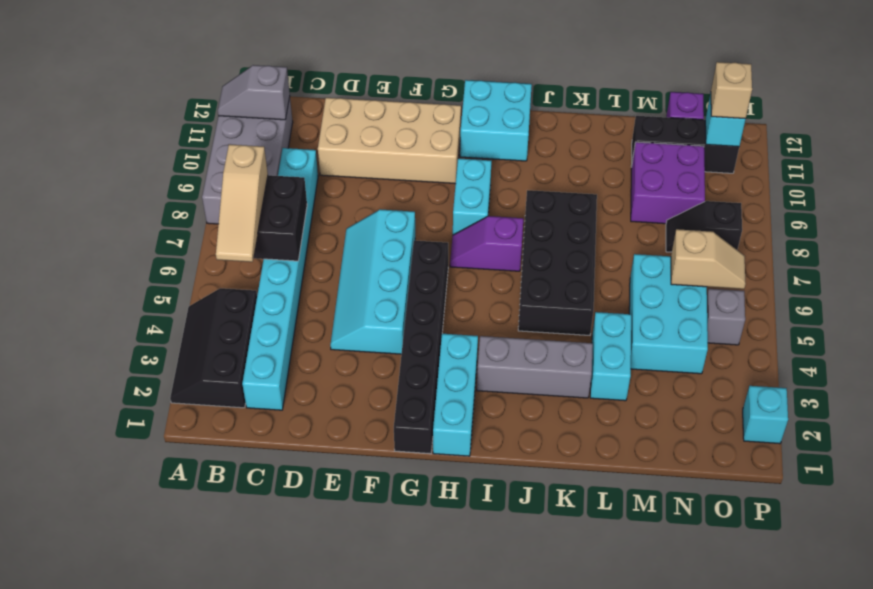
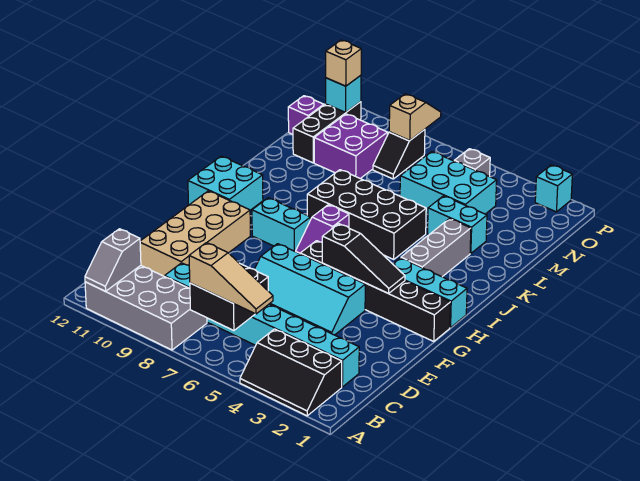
none -> black 1x3 slope [322,224,405,293]
tan 1x2 slope [671,229,746,289] -> tan 1x2 slope moved to [389,94,441,140]

